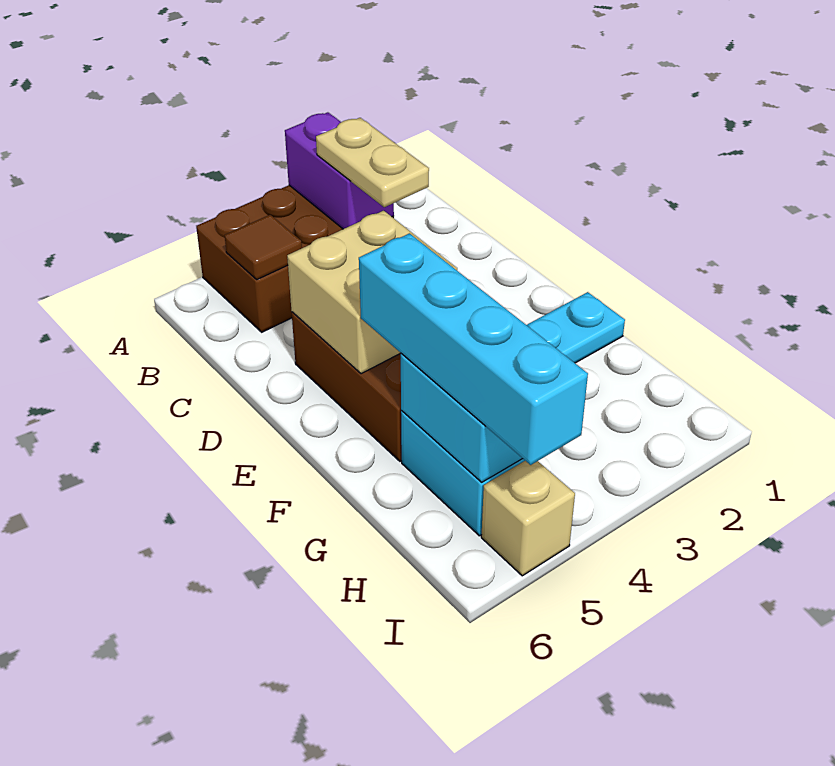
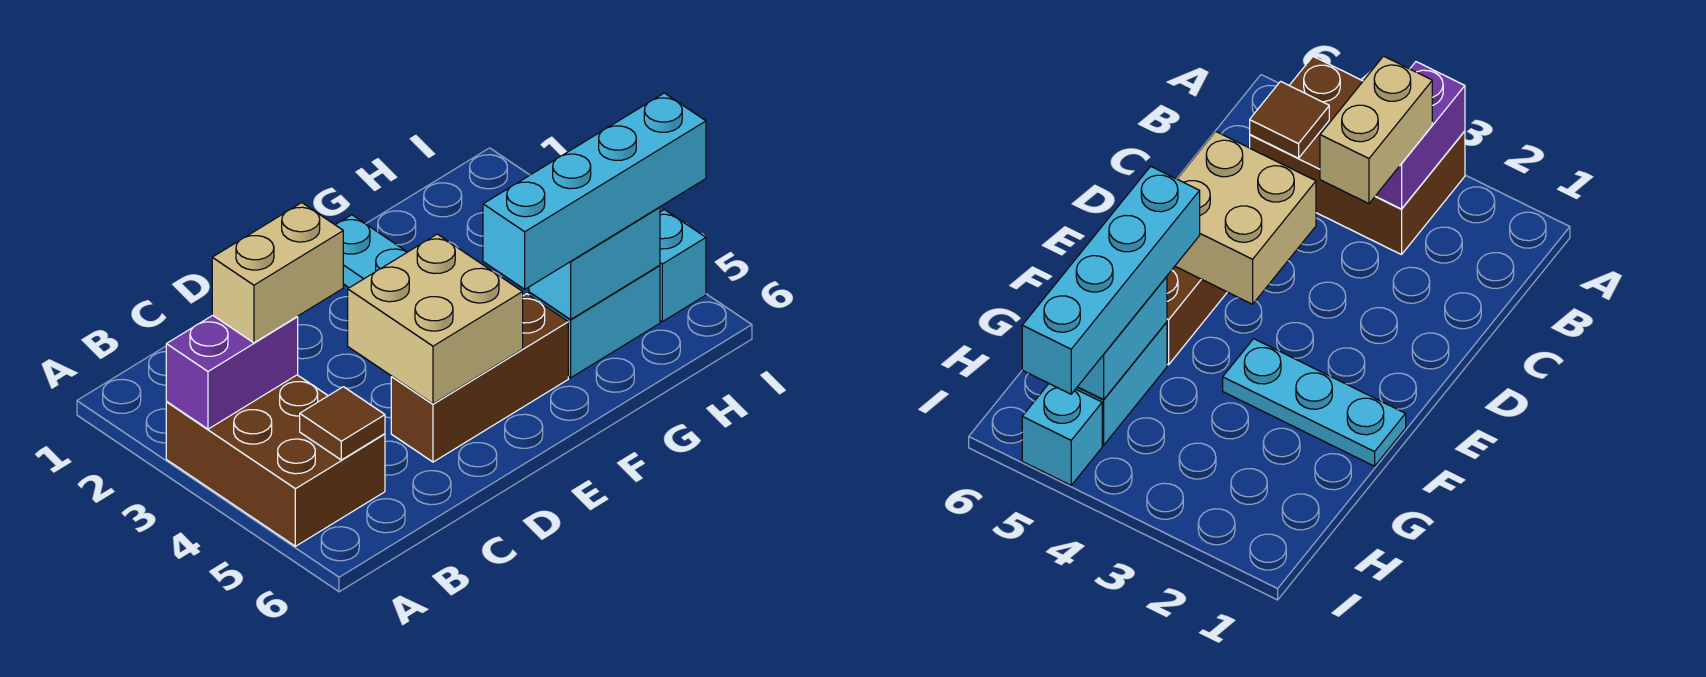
tan 1x2 plate [316,118,429,207] -> tan 1x2 brick [212,203,343,343]
tan 1x1 brick [481,461,575,576] -> cyan 1x1 brick [660,210,706,322]

